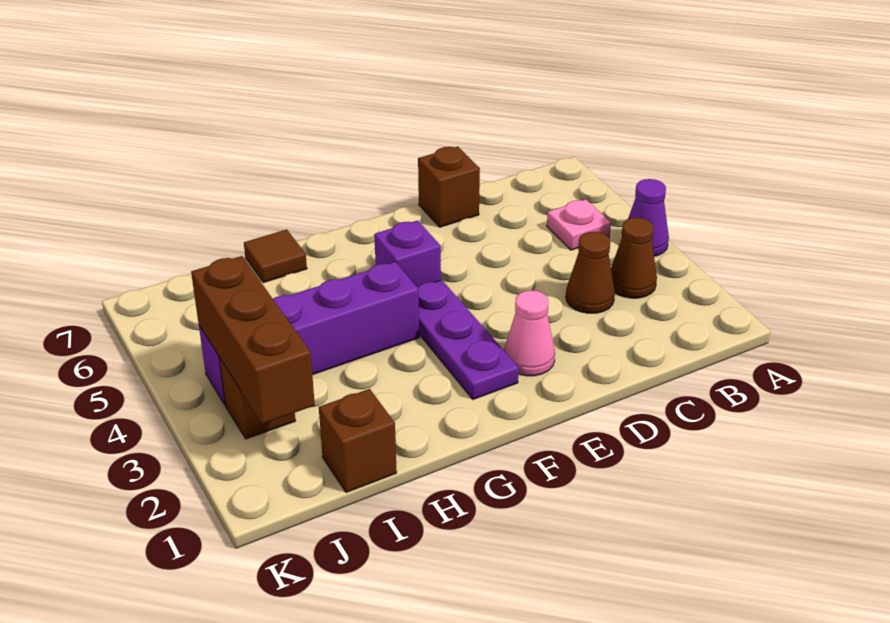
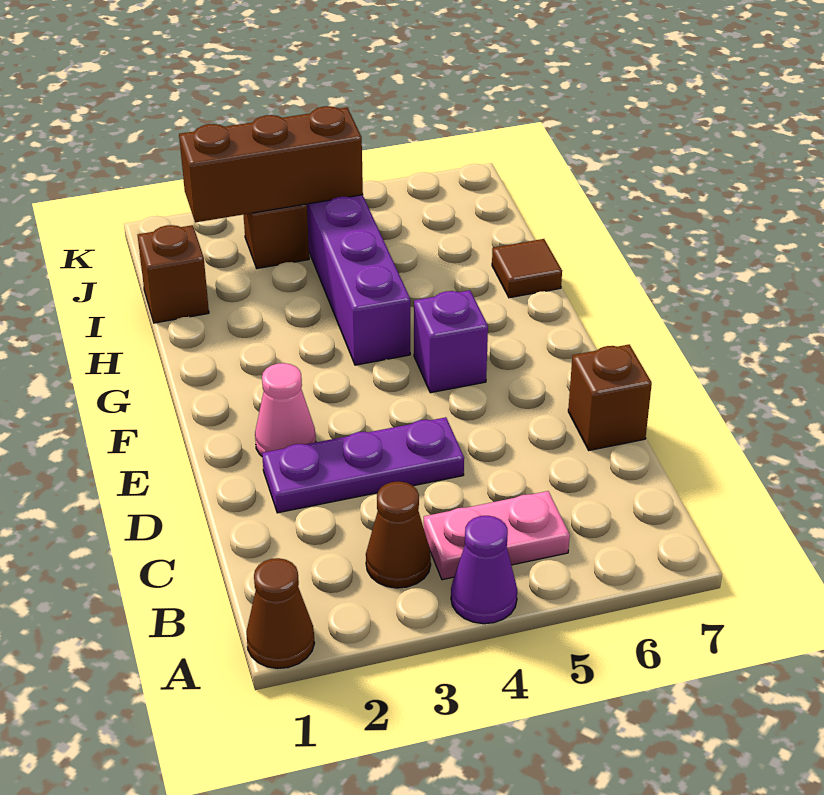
pink 1x1 plate [547,199,611,250] -> pink 1x2 plate [424,491,570,580]
brown 1x1 cone [566,232,615,313] -> brown 1x1 cone moved to [246,558,314,668]
purple 1x3 plate [418,280,519,399] -> purple 1x3 plate moved to [262,417,464,513]

